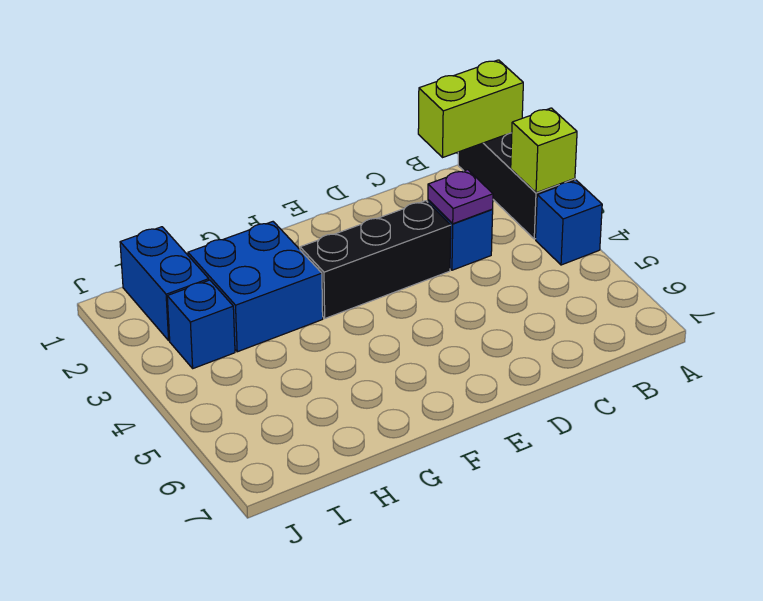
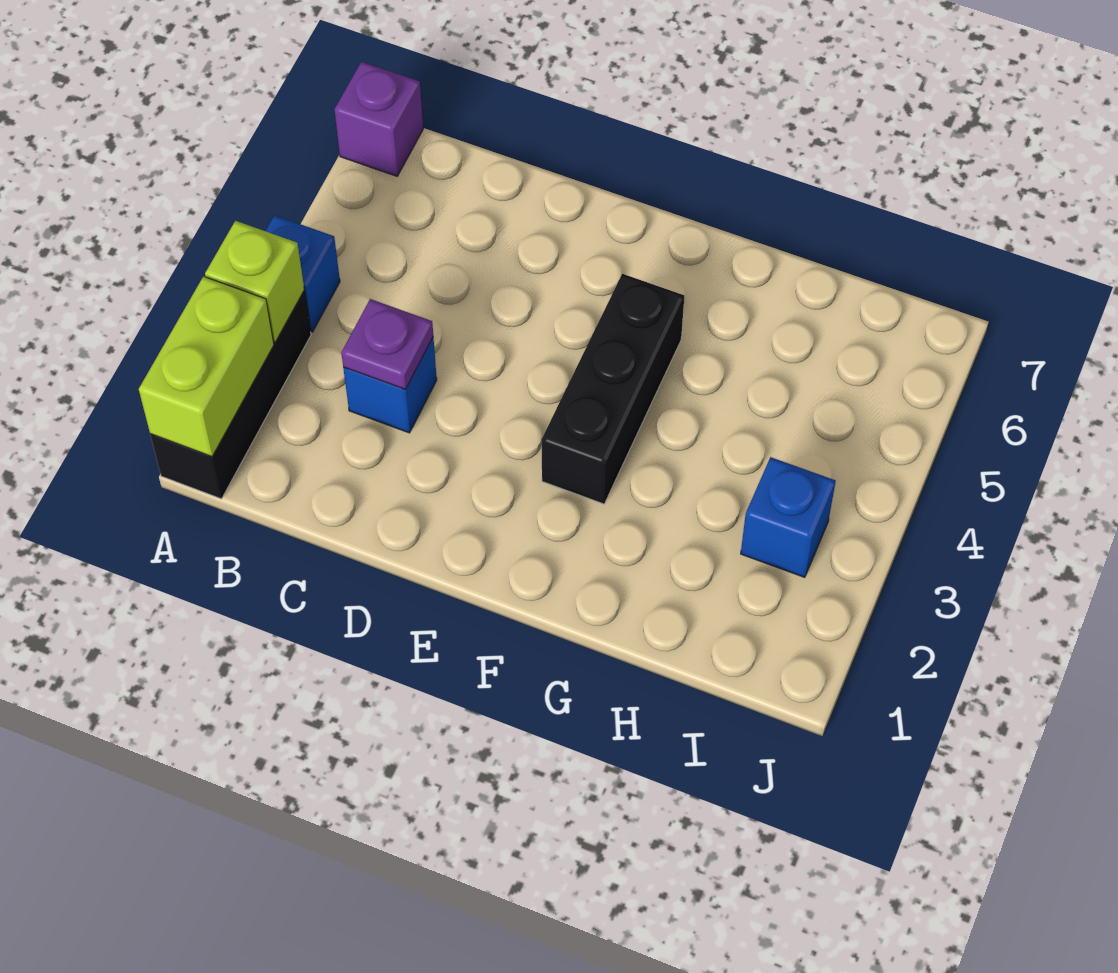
lime 1x2 brick [418,60,523,157] -> lime 1x2 brick turned to [139,276,274,457]
none -> purple 1x1 brick [334,62,423,176]
black 1x3 brick [300,201,451,318] -> black 1x3 brick turned to [542,274,684,504]
blue 2x2 brick [188,222,323,352] -> none
blue 1x2 brick [120,227,209,340] -> none

